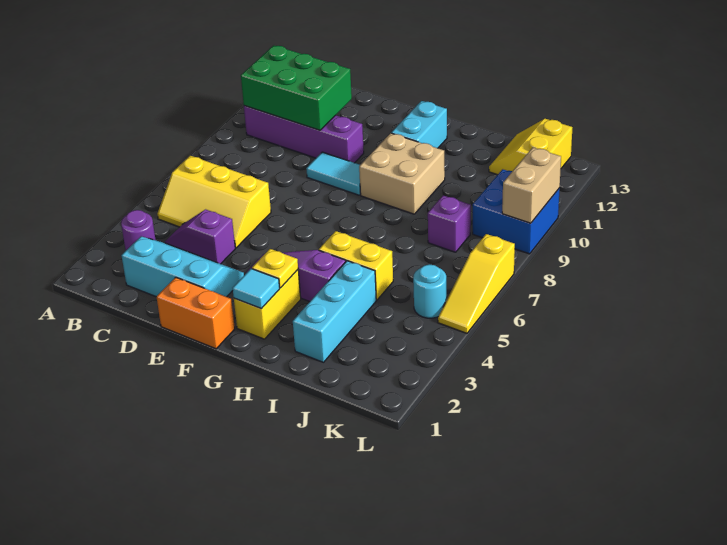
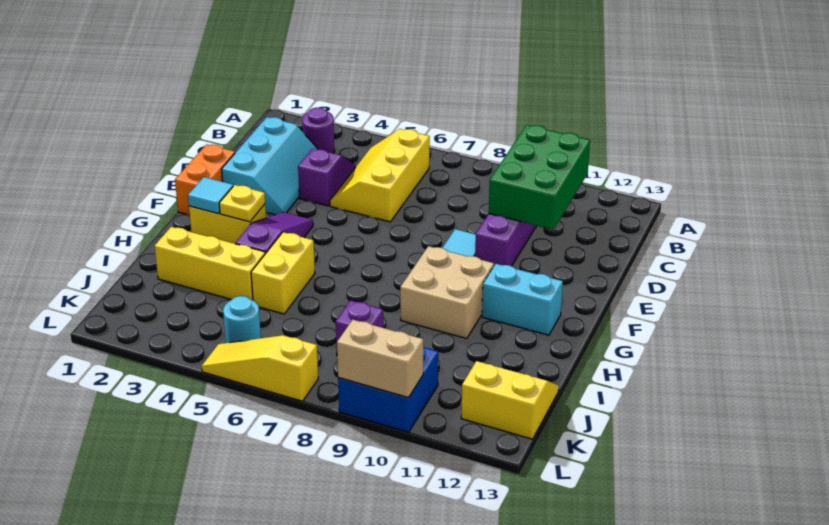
cyan 1x3 brick [293,261,376,362] -> yellow 1x3 brick [155,227,265,300]

